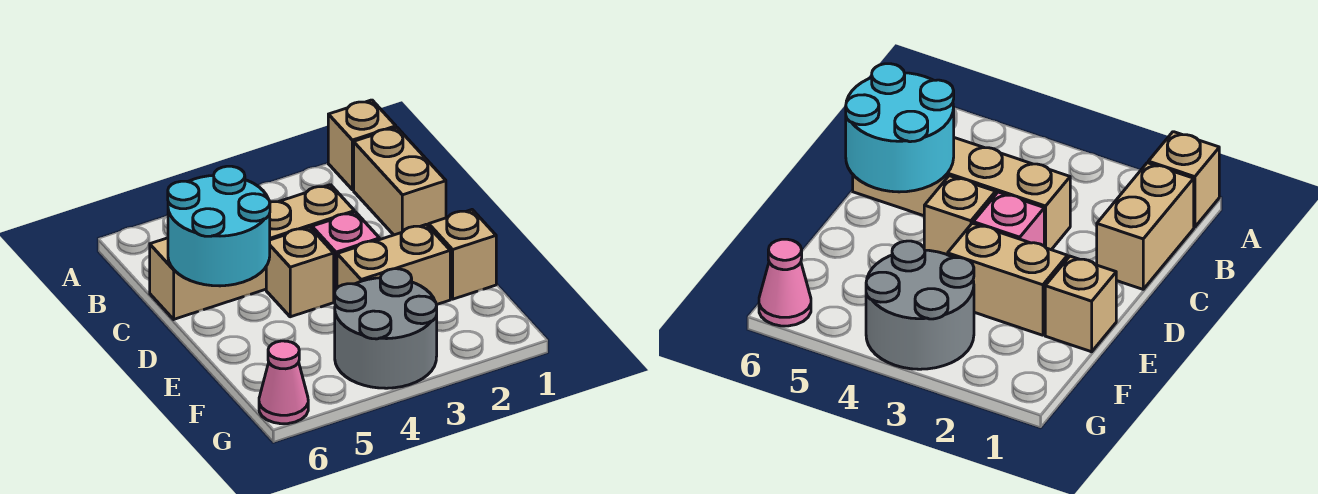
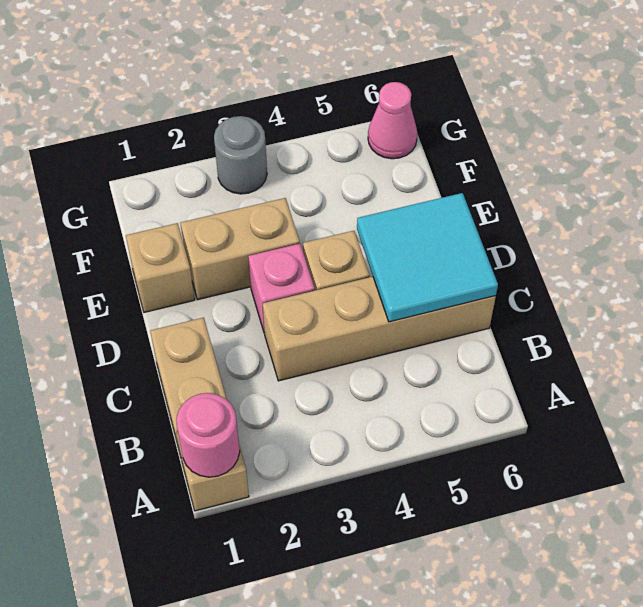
none -> pink 1x1 round brick [176,393,240,477]
cyan 2x2 round brick [168,166,270,286] -> cyan 2x2 tile [357,193,498,322]
grey 2x2 round brick [335,269,437,388] -> grey 1x1 round brick [214,116,267,194]

